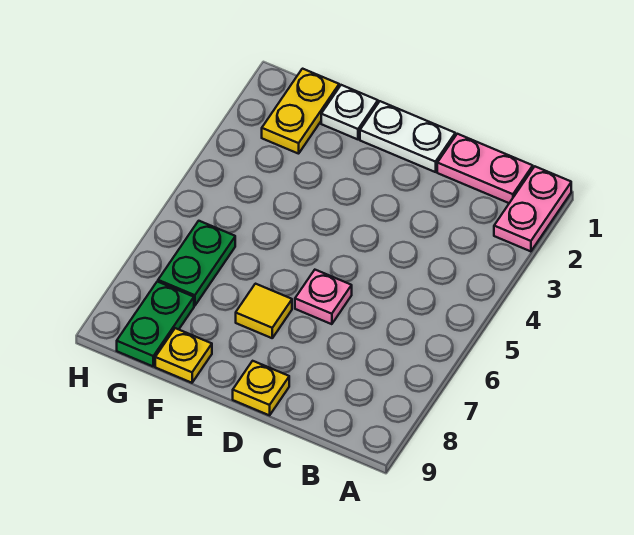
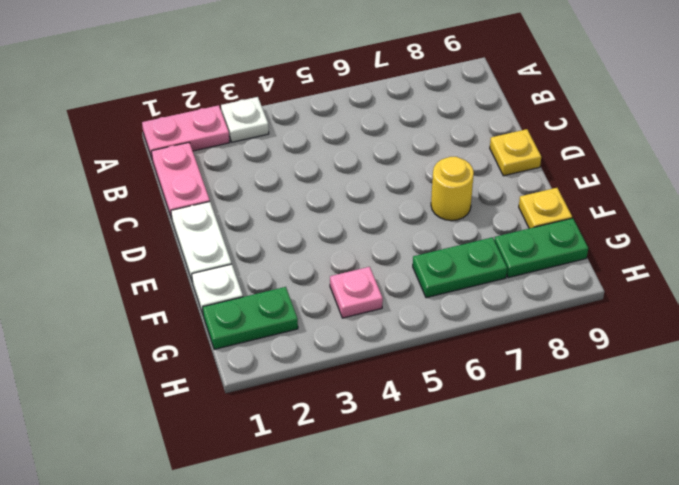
none -> white 1x1 plate [221,97,269,142]
pink 1x1 plate [295,270,352,324] -> pink 1x1 plate moved to [330,267,383,318]
yellow 1x1 tile [236,284,292,338] -> yellow 1x1 round brick [431,157,474,221]
yellow 1x2 plate [262,69,339,154] -> green 1x2 plate [203,287,298,349]

